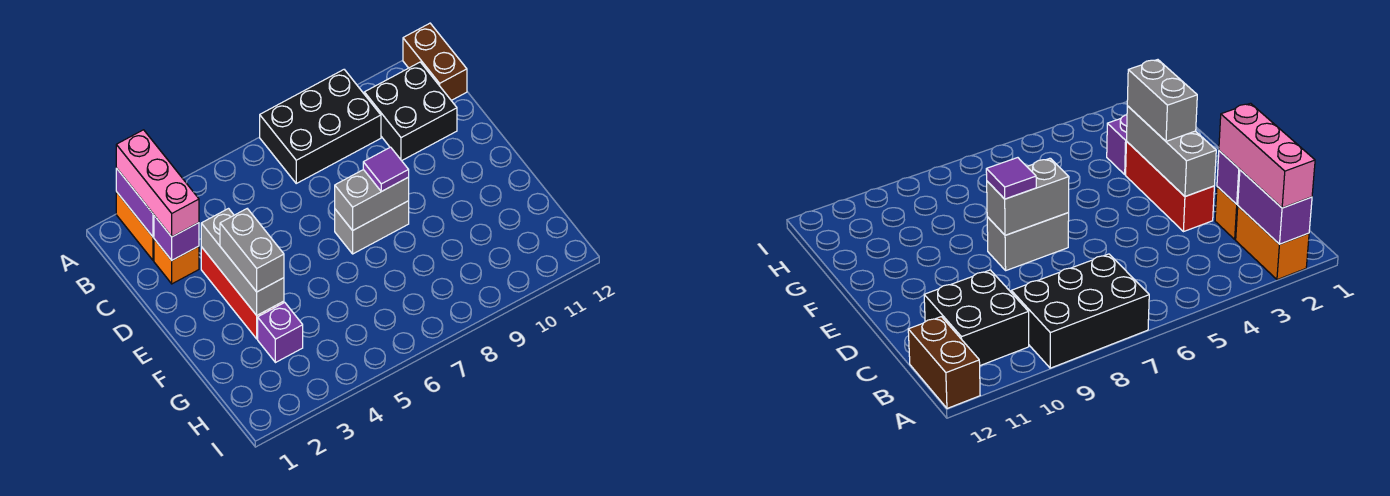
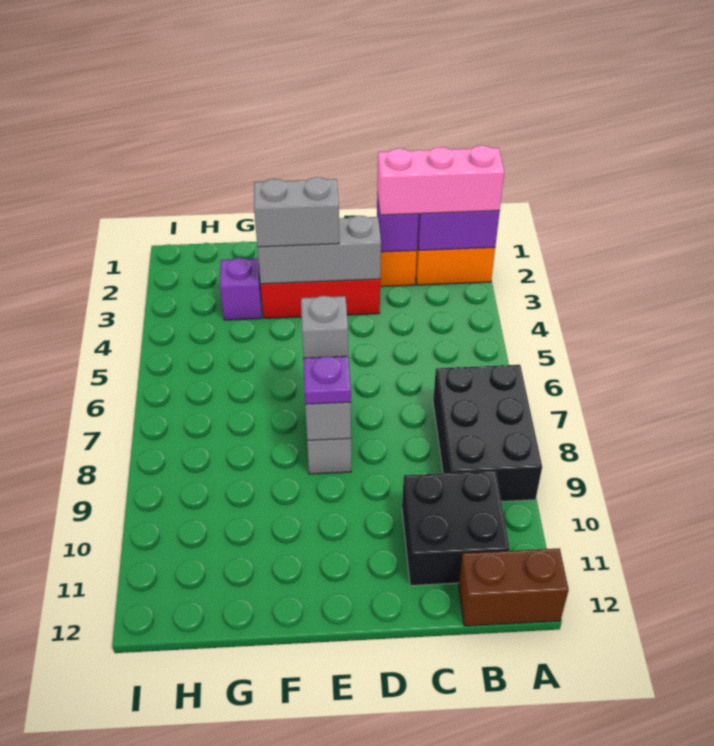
none -> grey 1x1 brick [301,296,348,358]
purple 1x1 tile [363,147,409,192] -> purple 1x1 plate [303,356,351,404]

